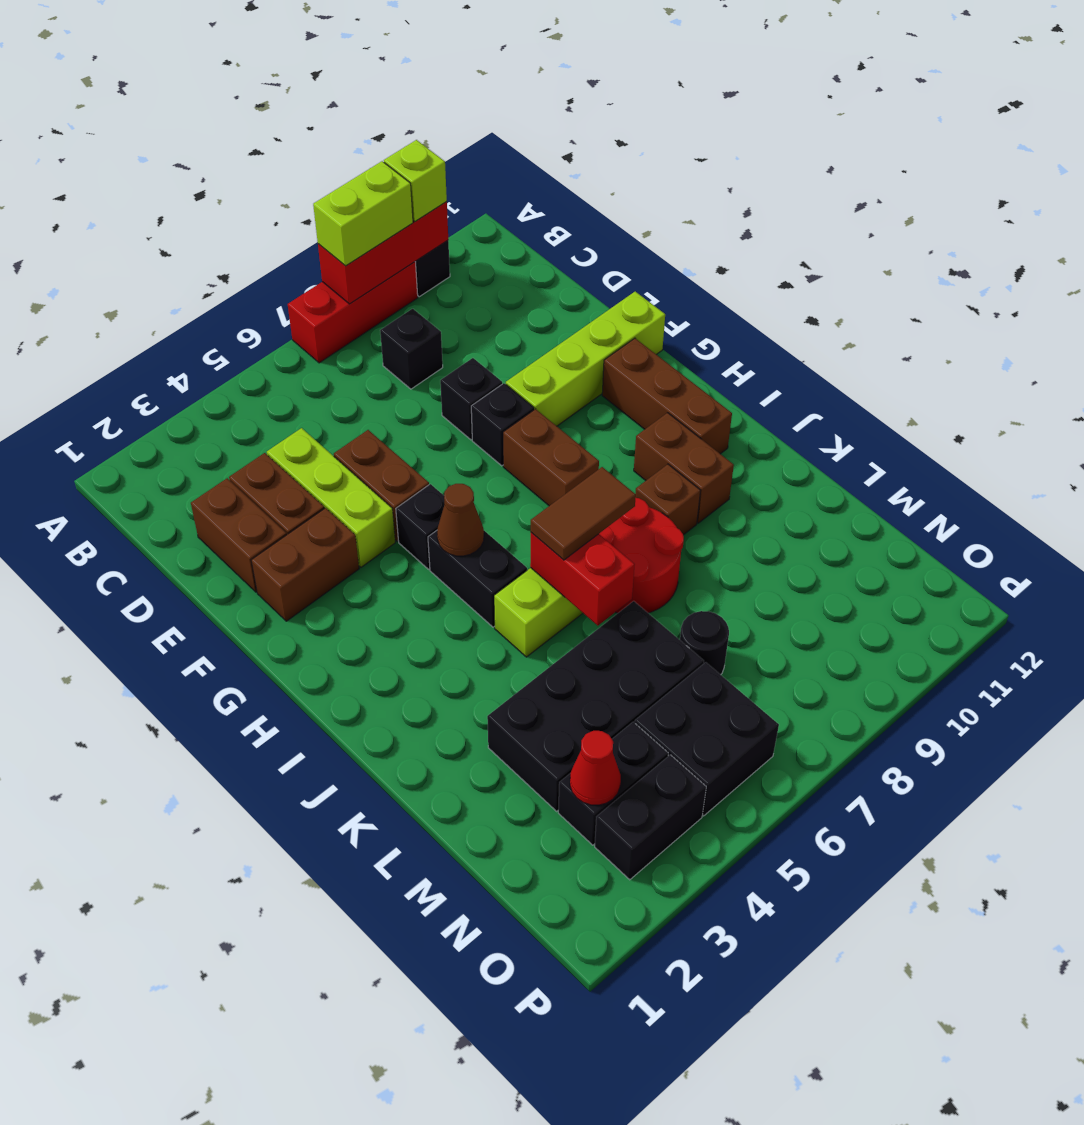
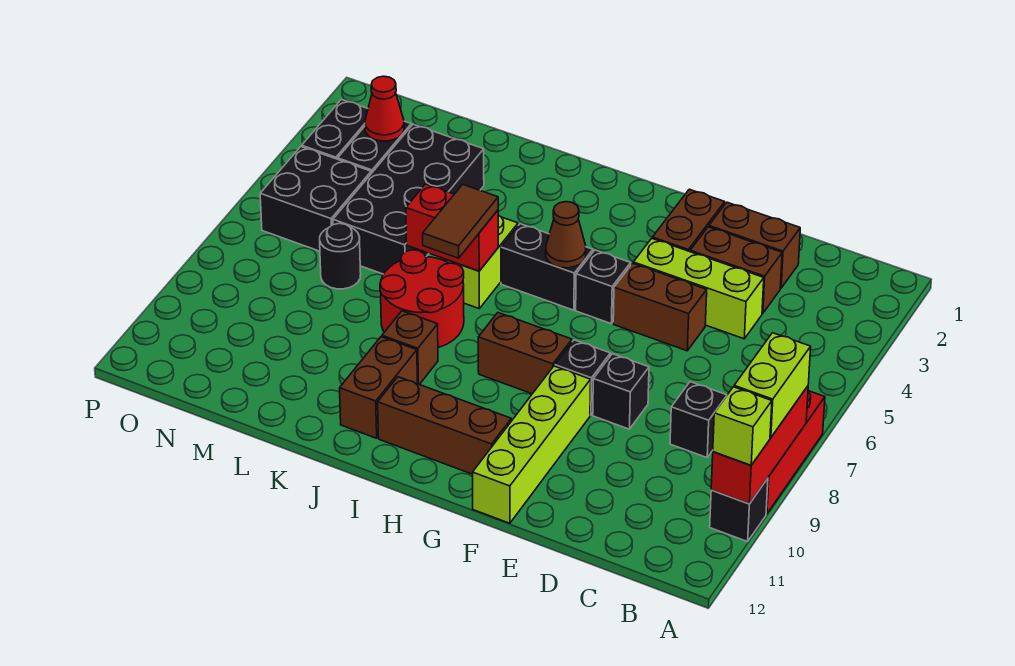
brown 1x2 brick [634,413,734,523] -> brown 1x2 brick turned to [340,337,417,438]

